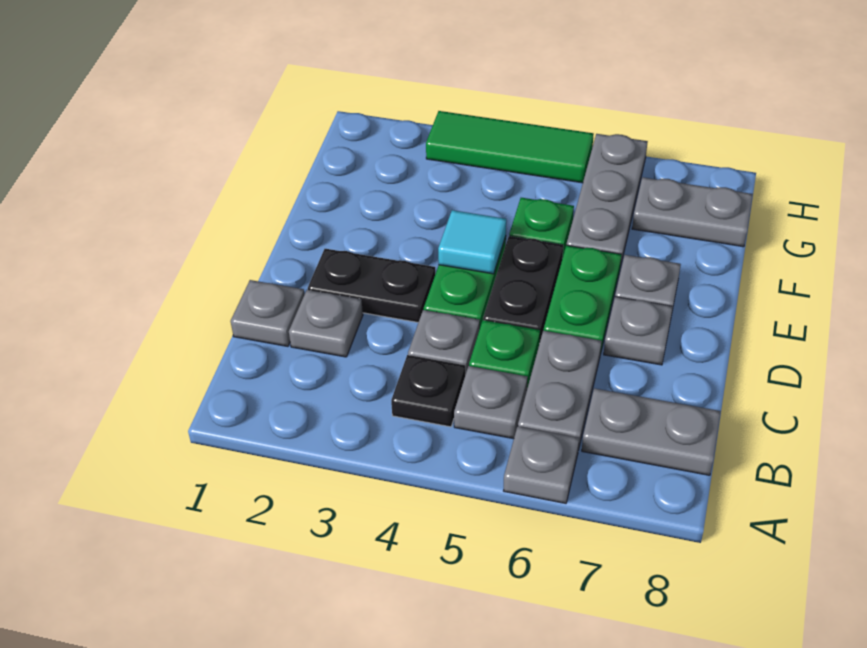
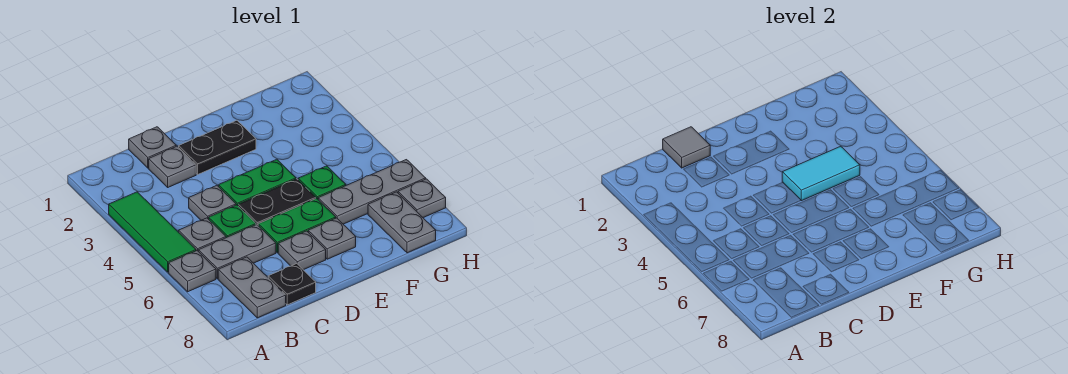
black 1x1 plate [391,355,465,427] -> black 1x1 plate moved to [268,264,316,305]
none -> grey 1x1 tile [663,127,710,168]
black 1x2 plate [308,249,435,323] -> black 1x2 plate turned to [179,120,256,174]
cyan 1x1 tile [438,210,506,274] -> cyan 1x2 tile [782,146,860,201]
green 1x3 tile [426,111,594,183] -> green 1x3 tile moved to [109,192,196,272]
none -> grey 1x1 plate [398,179,446,218]

